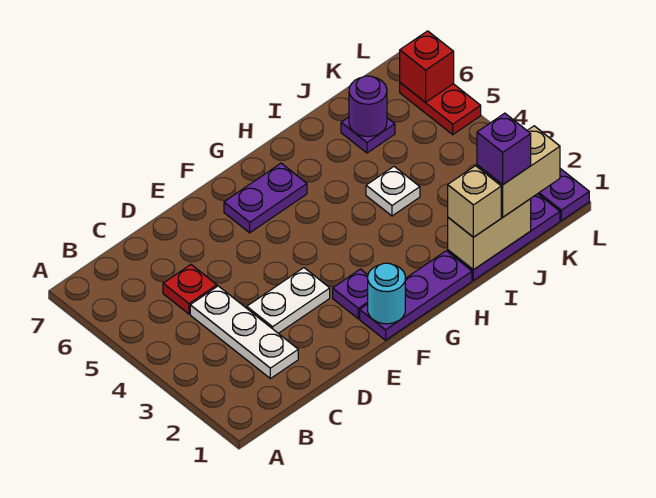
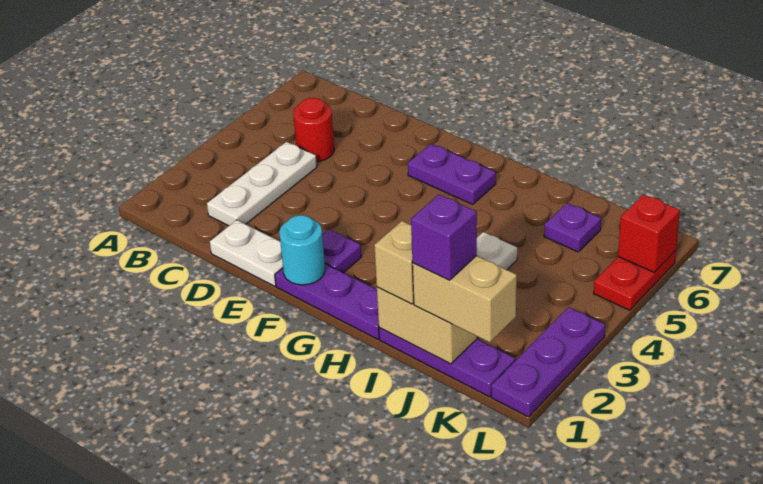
red 1x1 plate [163,265,217,314] -> red 1x1 round brick [293,98,334,162]
white 1x2 plate [247,268,330,333] -> white 1x2 plate moved to [210,220,283,286]
purple 1x1 round brick [349,76,387,136] -> none

